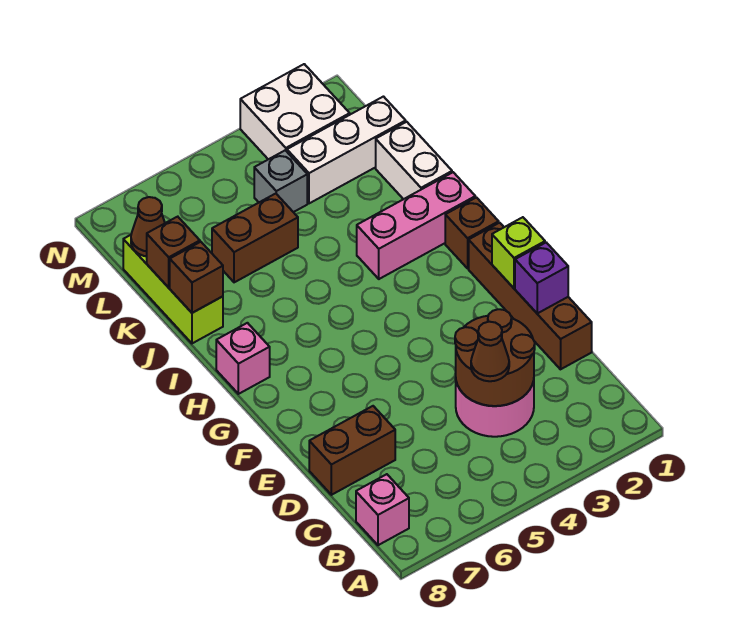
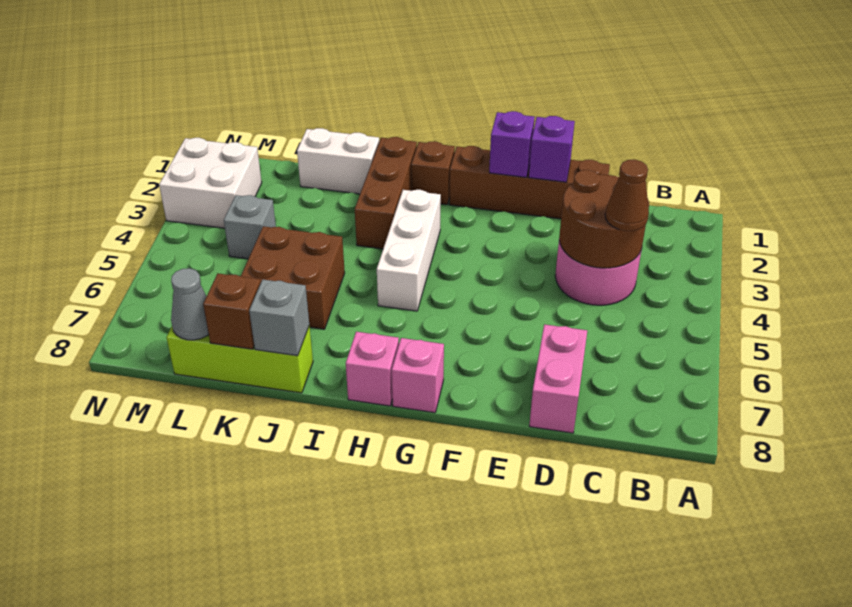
pink 1x1 brick [356,474,409,545] -> pink 1x1 brick moved to [392,338,444,413]
brown 1x2 brick [309,406,395,495] -> pink 1x2 brick [529,324,587,433]
lime 1x1 brick [492,217,545,288] -> purple 1x1 brick [489,111,535,177]
pink 1x3 brick [357,172,475,279] -> brown 1x3 brick [355,137,417,249]
brown 1x1 brick [170,242,223,313] -> grey 1x1 brick [249,280,309,356]
brown 1x2 brick [212,194,298,282] -> brown 2x2 brick [241,226,345,329]
white 1x3 brick [287,97,406,203] -> white 1x3 brick moved to [377,190,441,311]
brown 1x1 cone [131,197,165,256] -> grey 1x1 cone [171,268,209,340]

